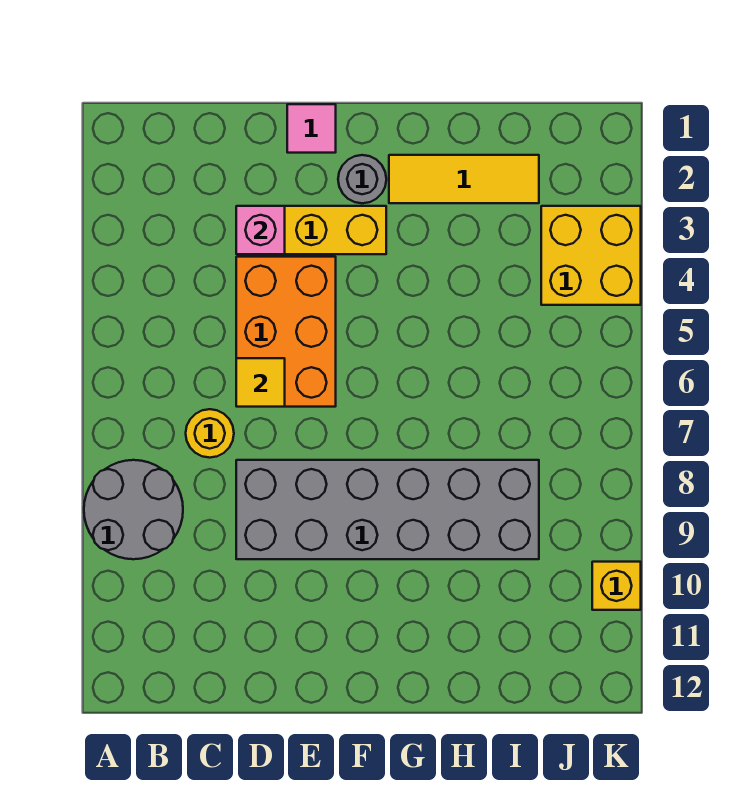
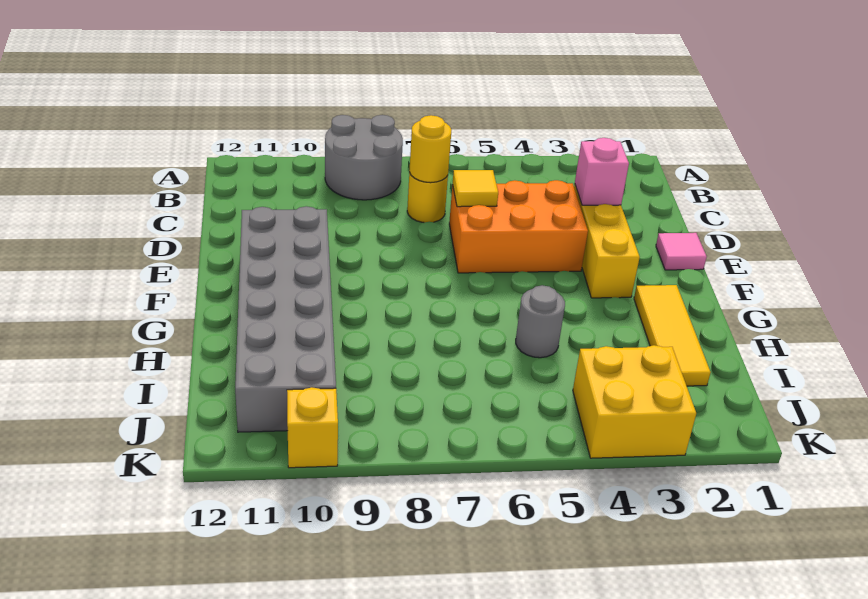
none -> yellow 1x1 round brick [409,115,451,183]
grey 2x6 brick [236,460,539,559] -> grey 2x6 brick moved to [235,206,336,432]
grey 1x1 round brick [338,155,386,203] -> grey 1x1 round brick moved to [516,285,565,358]

